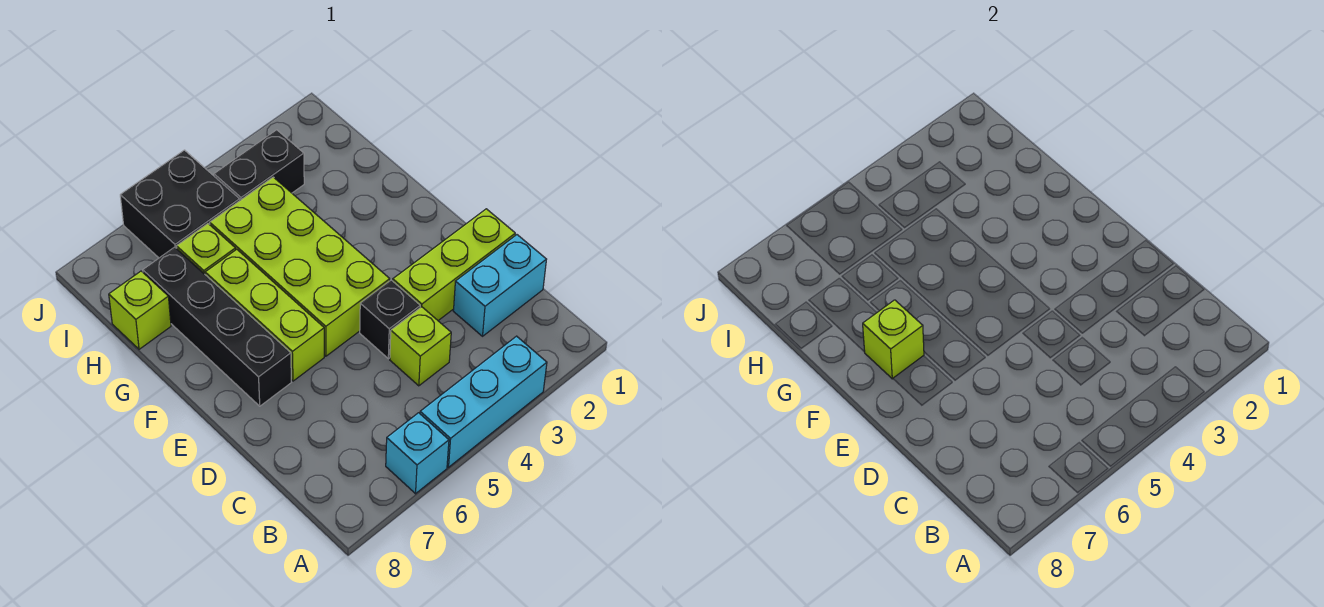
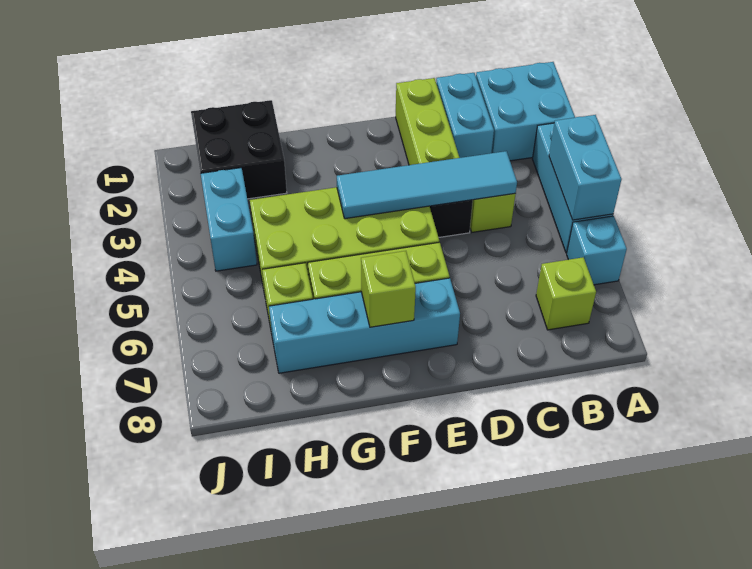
none -> cyan 2x2 brick [476,62,575,161]
none -> cyan 1x2 brick [549,115,622,220]
none -> cyan 1x4 tile [337,151,517,219]
black 1x4 brick [143,247,291,406] -> cyan 1x4 brick [269,278,460,373]
lime 1x1 brick [109,271,171,349] -> lime 1x1 brick moved to [536,257,596,330]
black 1x2 brick [214,130,304,200] -> cyan 1x2 brick [201,168,257,271]
black 2x2 brick [120,150,240,258] -> black 2x2 brick moved to [191,100,287,199]

